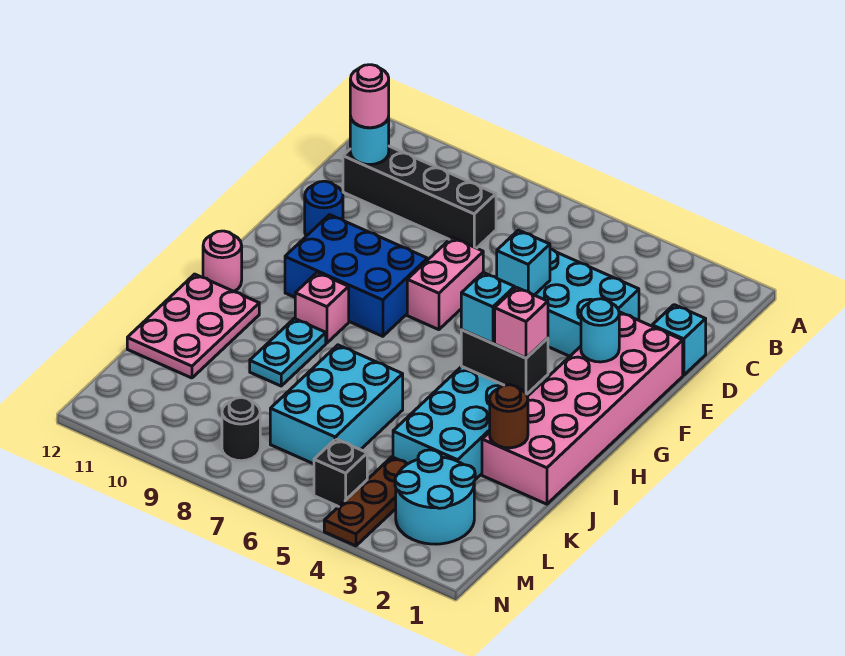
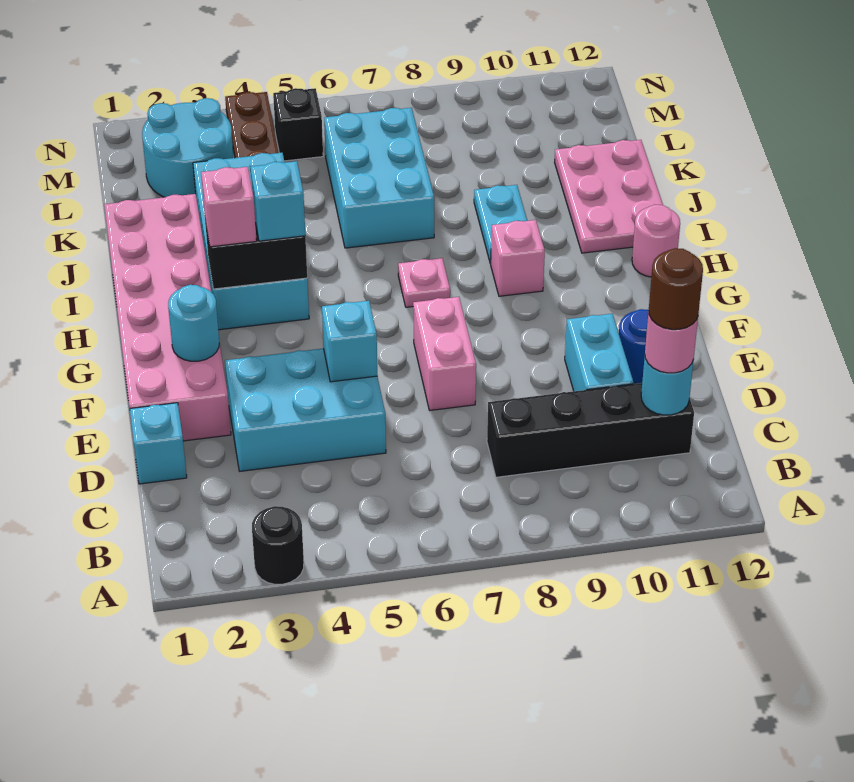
none -> cyan 1x2 brick [565,314,634,391]
blue 2x3 brick [285,215,427,336] -> none
none -> pink 1x1 plate [398,258,450,307]
brown 1x1 round brick [490,385,528,448] -> brown 1x1 round brick moved to [649,248,703,330]
black 1x1 round brick [222,398,260,461] -> black 1x1 round brick moved to [252,506,304,584]

